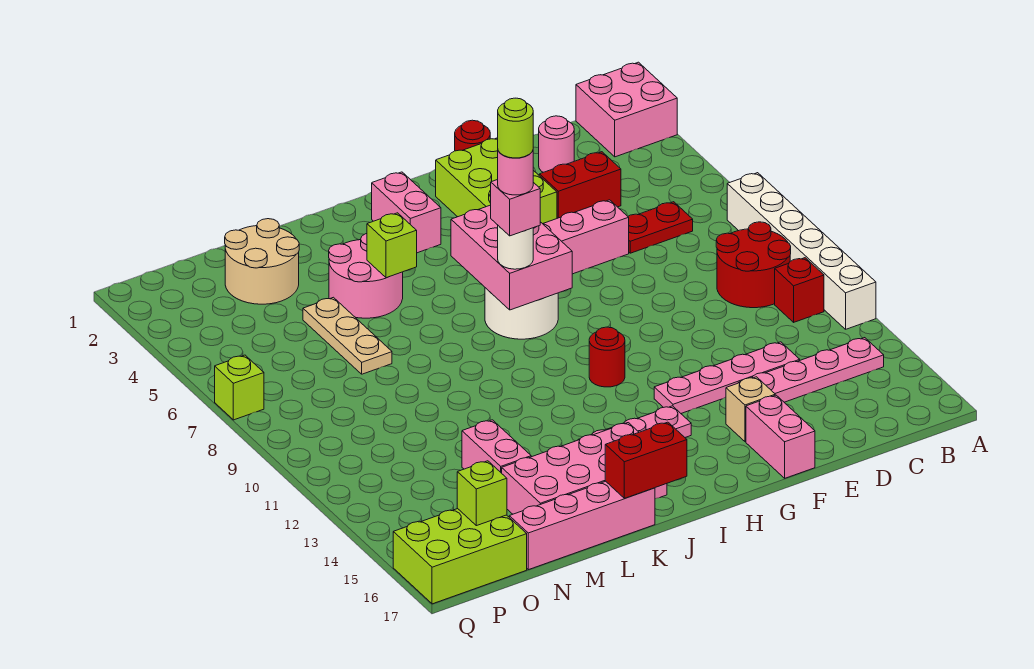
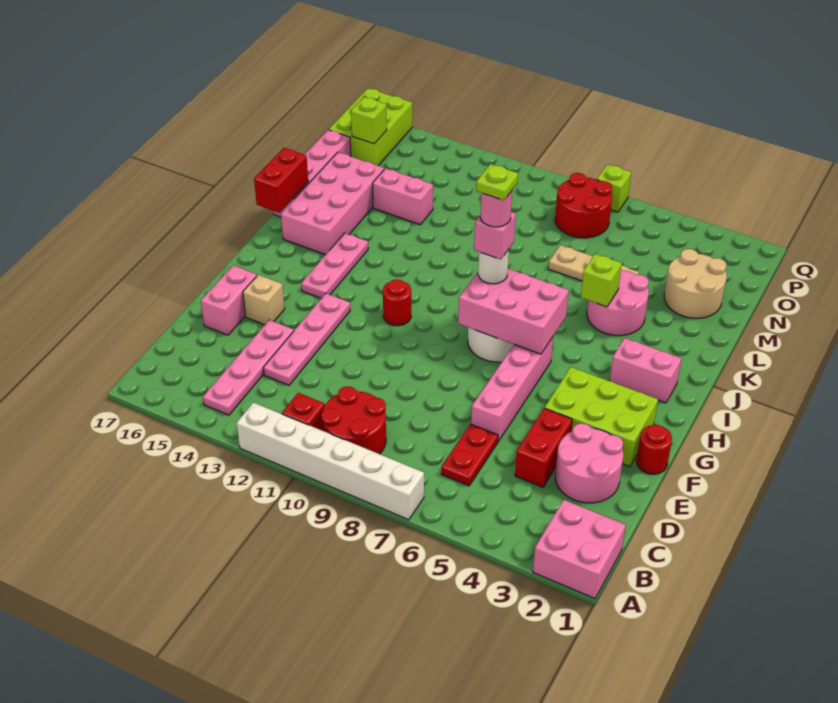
pink 1x1 round brick [539,116,574,172] -> pink 2x2 round brick [555,423,623,503]
pink 1x2 brick [746,395,815,478] -> pink 1x2 brick turned to [201,265,257,335]
lime 1x1 round brick [498,98,533,158] -> lime 1x1 plate [476,164,518,200]
none -> red 2x2 round brick [555,173,612,238]

